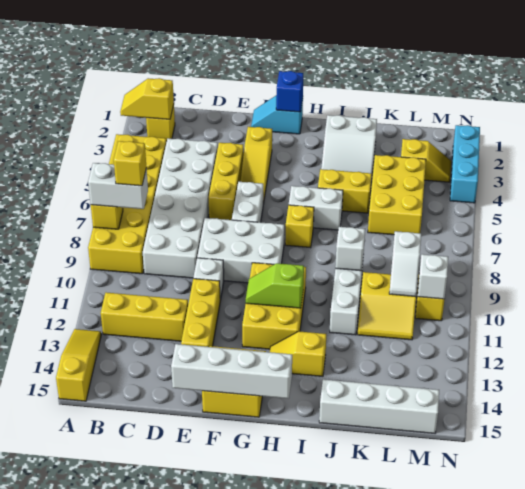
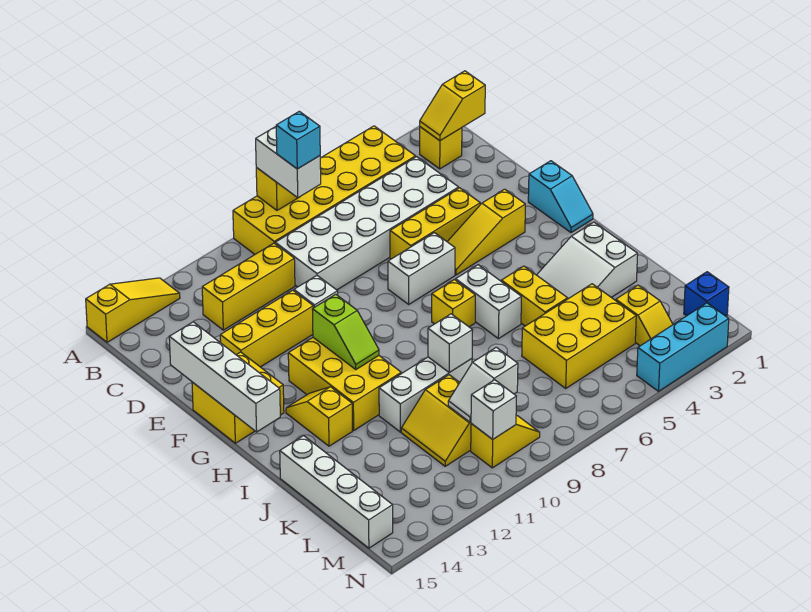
yellow 1x2 slope [120,78,174,119] -> yellow 1x2 slope turned to [420,71,485,141]
yellow 1x1 brick [114,141,146,186] -> cyan 1x1 brick [276,111,320,169]
yellow 1x3 brick [101,293,188,341] -> yellow 1x3 brick turned to [202,243,295,330]
white 2x3 brick [197,218,284,283] -> none
cyan 1x2 slope [251,96,303,134] -> cyan 1x2 slope turned to [528,161,593,233]
blue 1x1 brick [276,71,303,112] -> blue 1x1 brick moved to [684,272,729,316]
yellow 2x3 brick [242,263,306,349] -> yellow 2x3 brick turned to [288,338,401,430]
lime 1x2 slope [246,263,304,308] -> lime 1x2 slope turned to [312,294,379,369]

